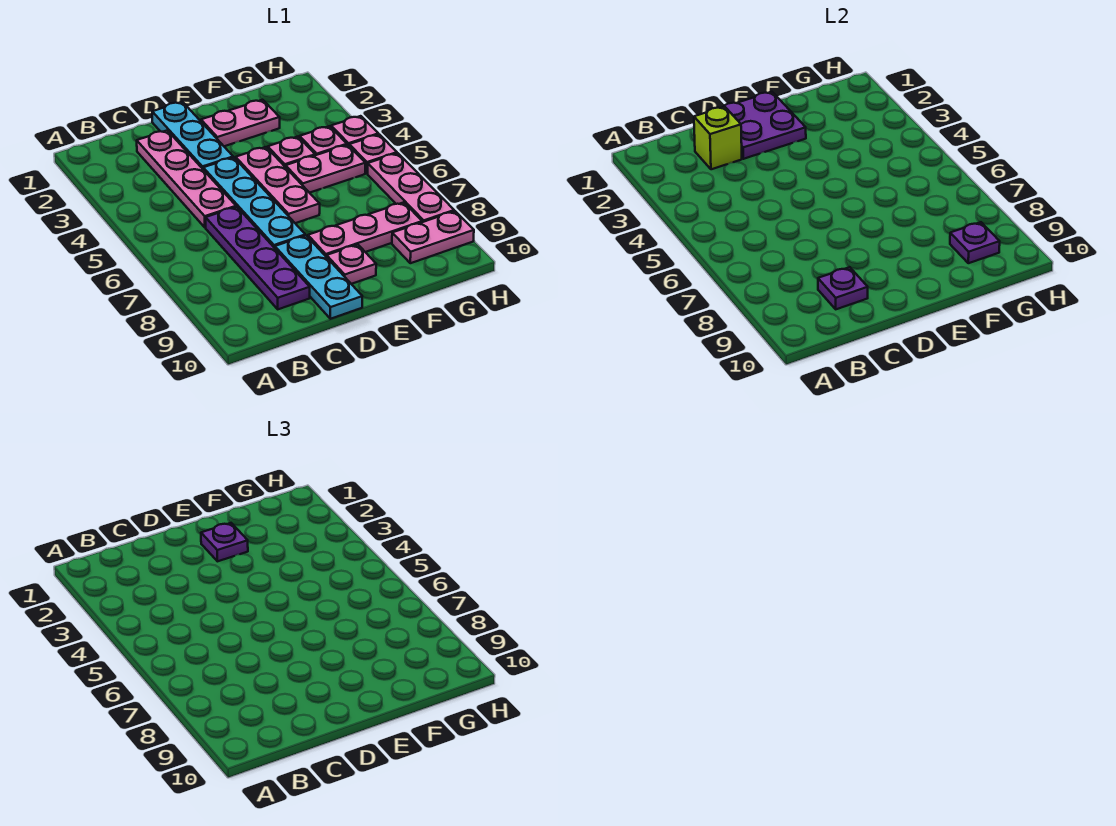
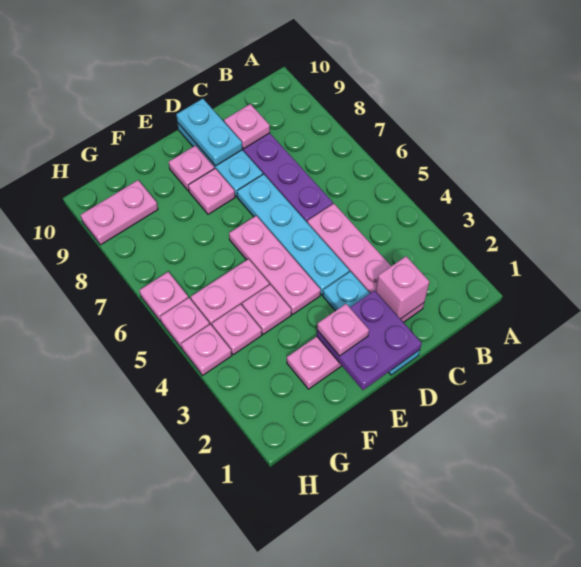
lime 1x1 brick [694,107,742,169] -> pink 1x1 brick [376,256,429,319]
purple 1x1 plate [818,267,868,309] -> pink 1x1 plate [224,104,270,149]
none -> cyan 1x2 plate [176,99,242,166]
purple 1x1 plate [201,523,248,561] -> pink 1x1 plate [317,304,369,356]
pink 1x3 plate [308,202,422,257] -> pink 1x1 plate [188,169,235,214]
purple 1x1 plate [950,222,1000,263] -> none
pink 1x3 plate [368,153,454,222] -> pink 1x1 plate [139,272,188,321]

